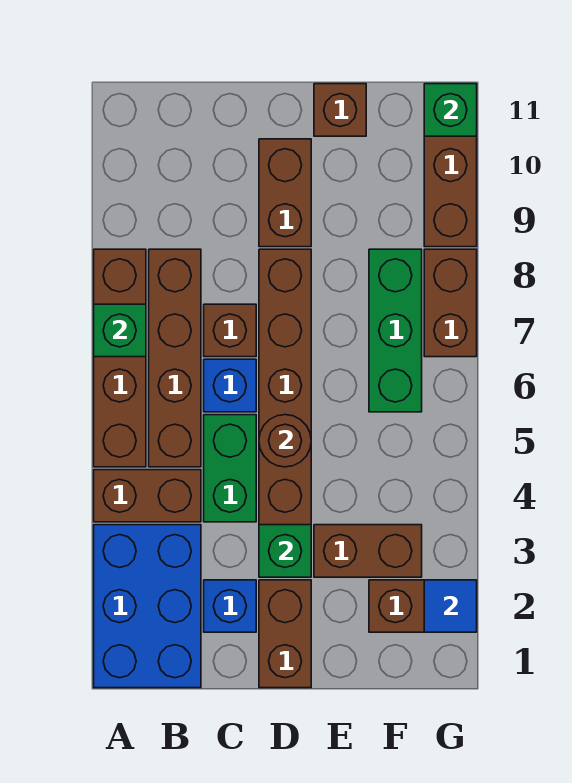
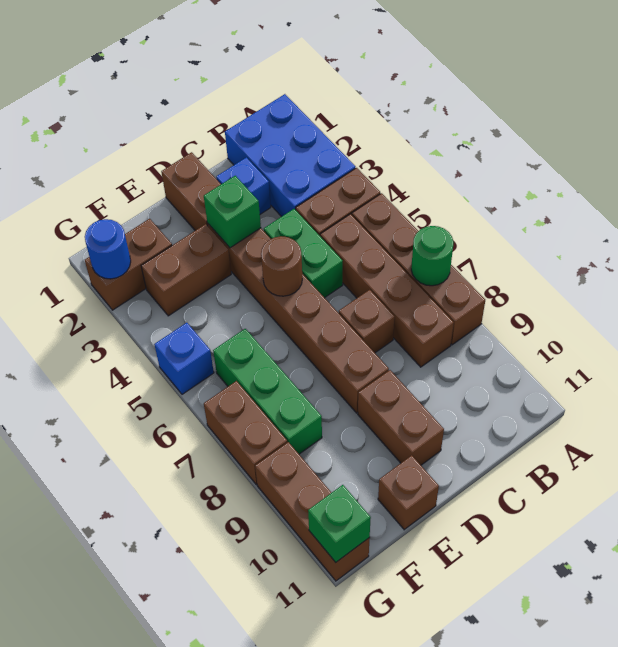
green 1x1 brick [94,304,146,357] -> green 1x1 round brick [411,226,454,286]
blue 1x1 brick [204,359,256,412] -> blue 1x1 brick moved to [154,323,214,394]
blue 1x1 tile [424,580,477,632] -> blue 1x1 round brick [85,219,131,279]

